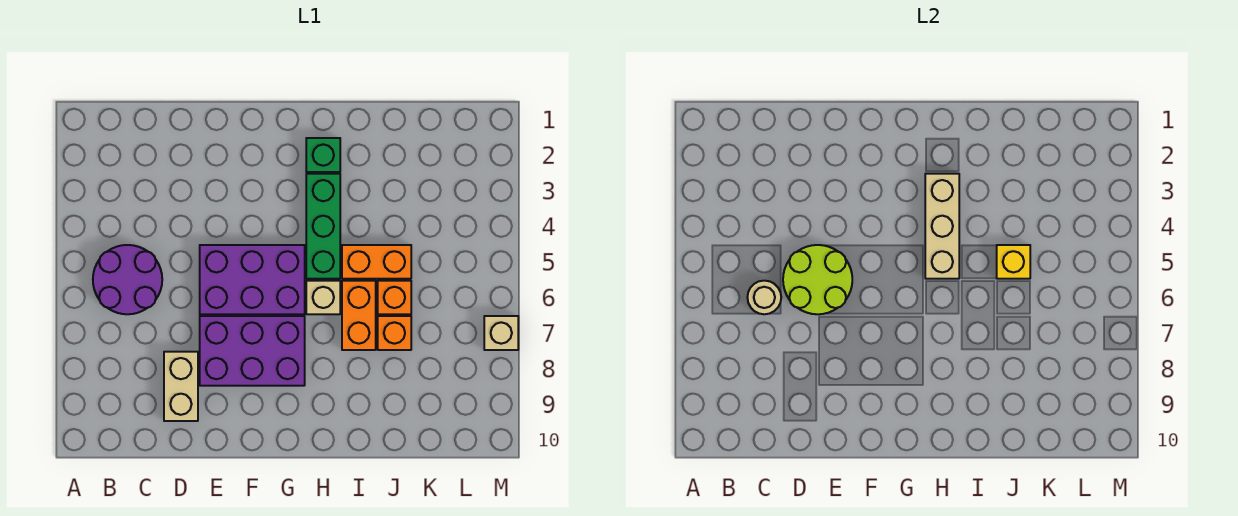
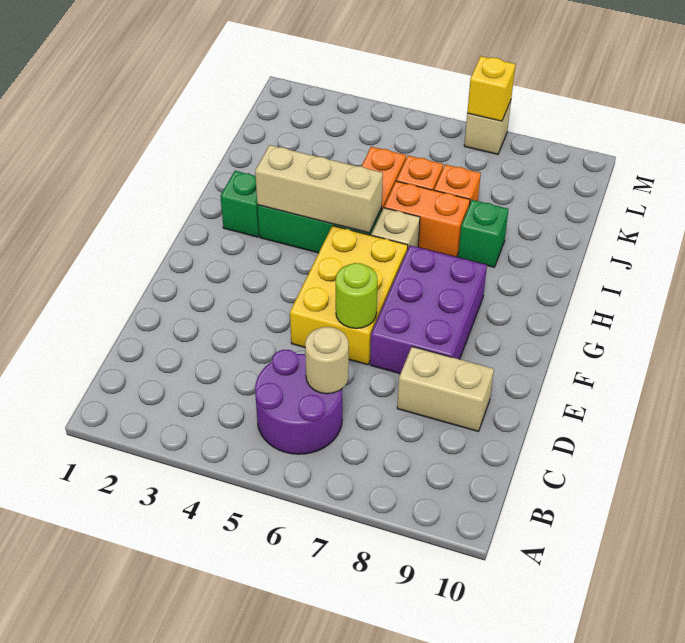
lime 2x2 round brick [783,245,852,314] -> lime 1x1 round brick [336,263,378,328]
purple 2x3 brick [200,245,305,314] -> yellow 2x3 brick [290,226,408,365]
none -> green 1x1 brick [458,200,509,267]
yellow 1x1 brick [997,245,1030,279] -> yellow 1x1 brick moved to [467,56,515,121]

